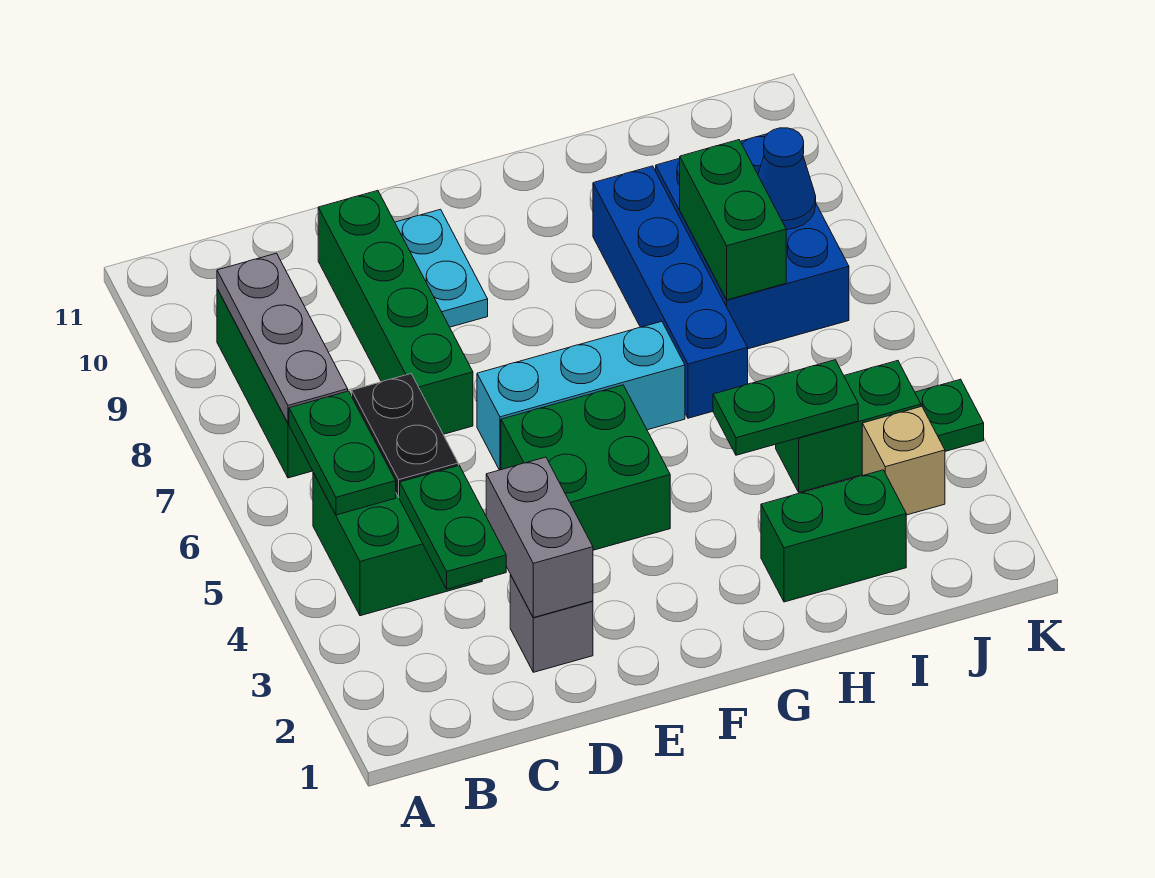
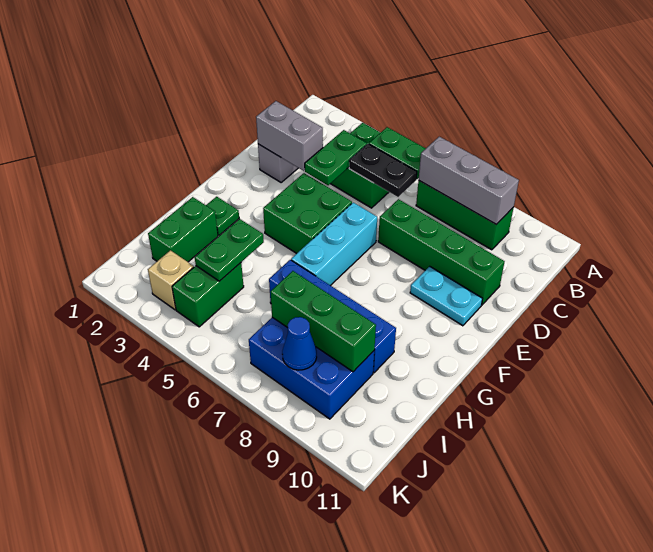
grey 1x3 plate [217,253,348,423] -> grey 1x3 brick [419,137,519,224]
green 1x2 plate [400,465,506,589] -> green 1x2 plate turned to [305,130,367,185]
green 1x2 brick [680,140,786,300] -> green 1x3 brick [271,271,376,372]
green 1x1 plate [915,379,984,451] -> green 1x1 plate moved to [206,197,239,235]

